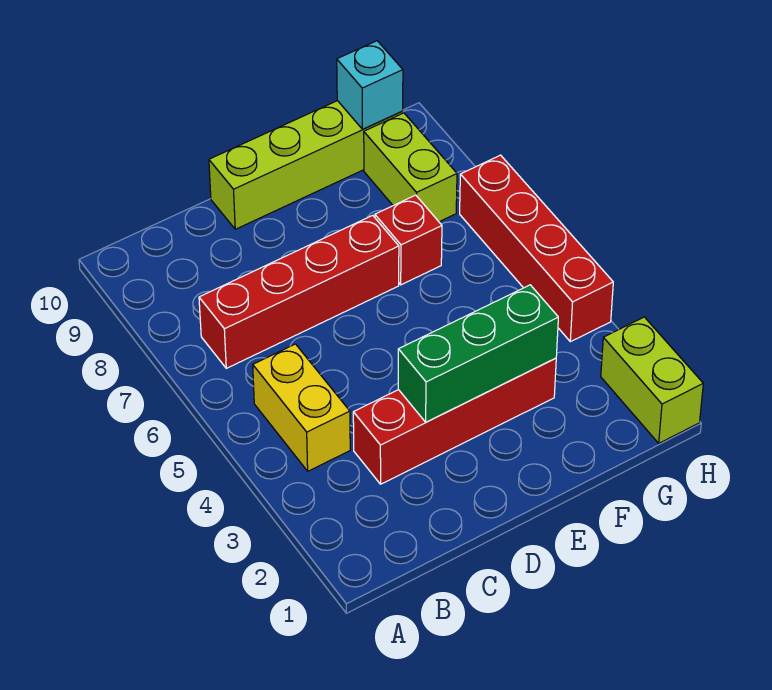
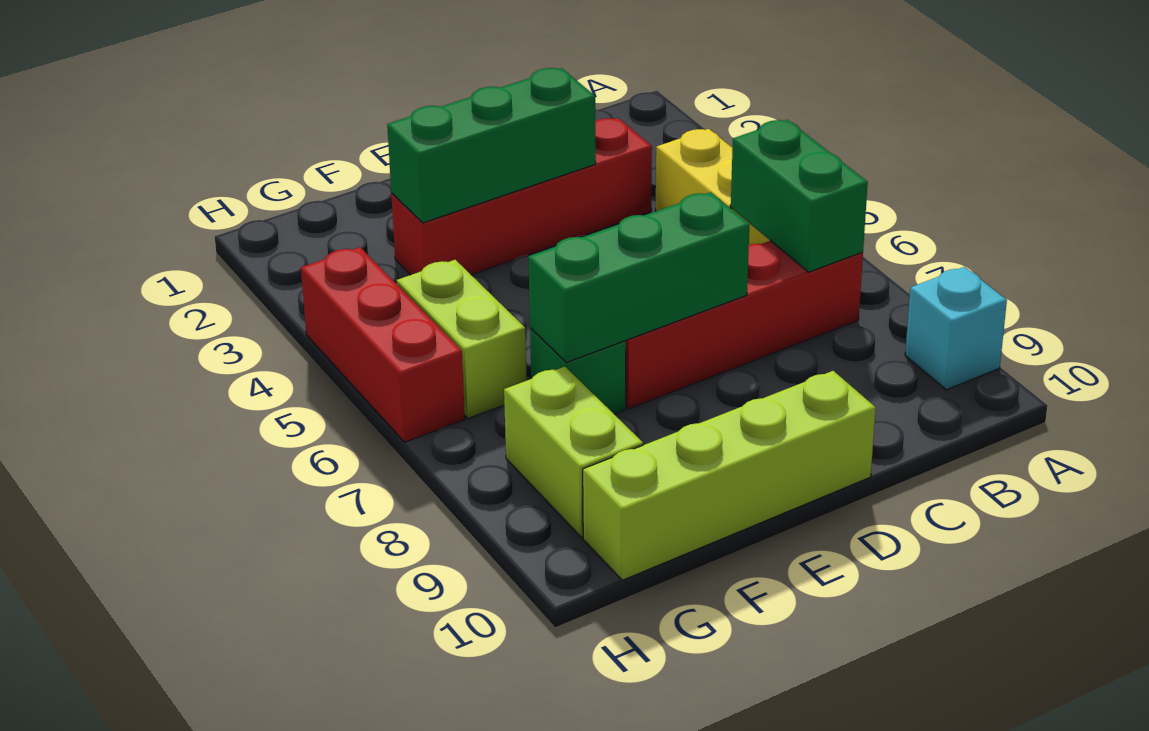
none -> green 1x2 brick [731,120,868,272]
none -> green 1x3 brick [528,192,750,363]
red 1x1 brick [375,195,442,285] -> green 1x1 brick [530,328,626,414]
cyan 1x1 brick [337,41,403,129] -> cyan 1x1 brick moved to [905,267,1007,390]
lime 1x2 brick [601,317,703,443] -> lime 1x2 brick moved to [397,260,527,418]
red 1x4 brick [460,155,613,342] -> red 1x3 brick [301,247,465,442]

